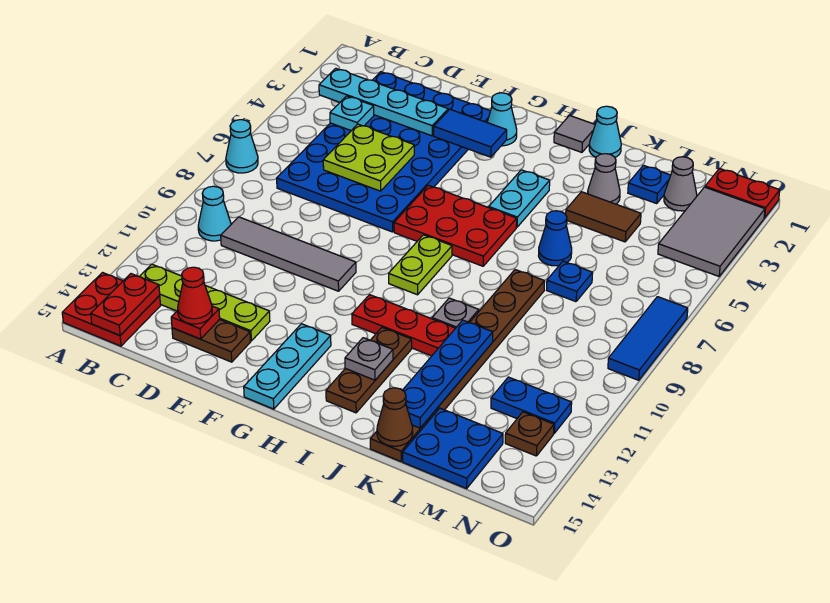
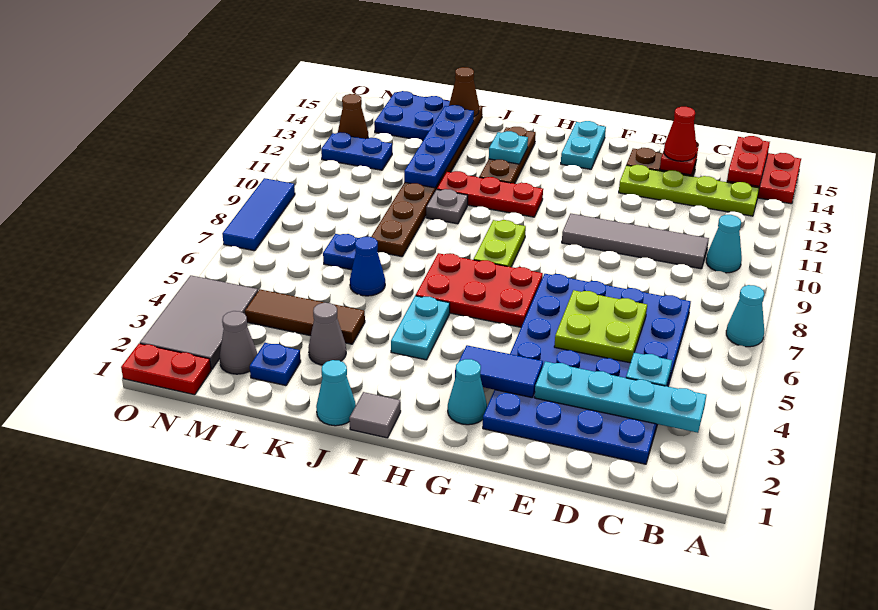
cyan 1x3 plate [244,324,331,409] -> cyan 1x2 plate [561,121,606,169]
grey 1x1 plate [345,338,393,380] -> cyan 1x1 plate [489,131,528,164]
brown 1x2 tile [566,192,641,242] -> brown 1x3 tile [245,289,365,344]
brown 1x1 plate [505,412,554,456] -> brown 1x1 cone [338,94,368,139]

